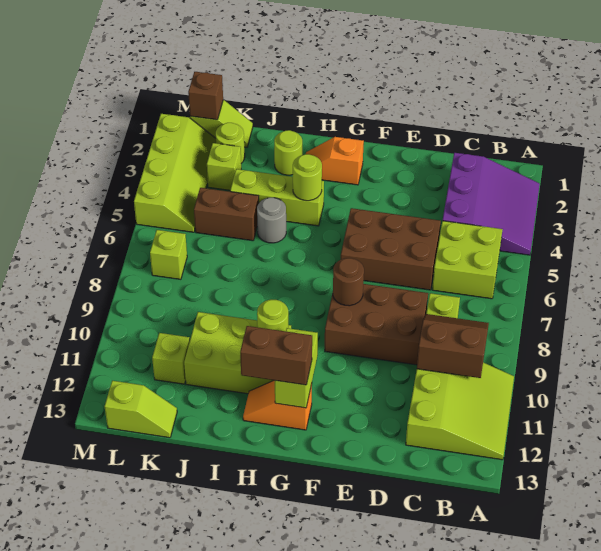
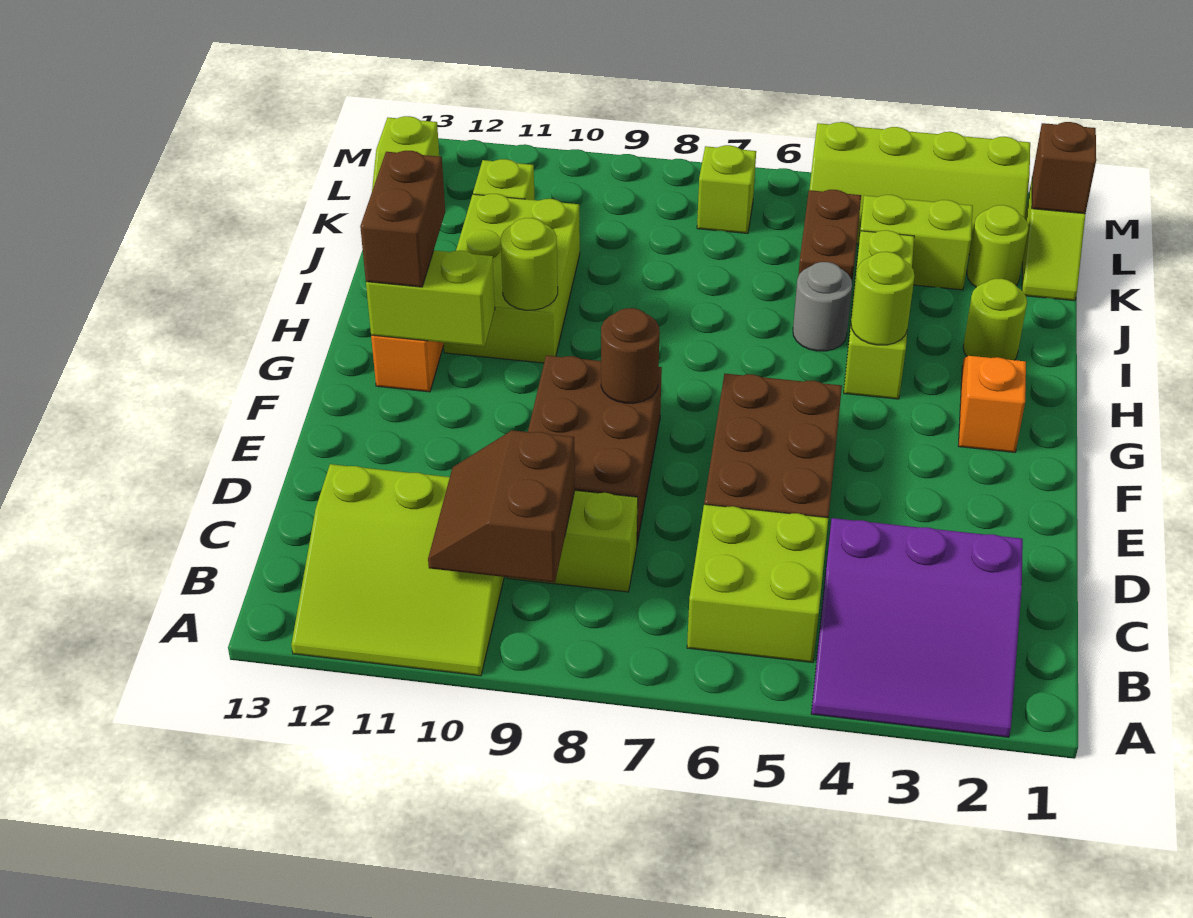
brown 2x2 slope [417,314,489,378] -> brown 2x2 slope turned to [428,430,575,582]
lime 1x1 brick [207,143,241,190] -> lime 1x2 brick [856,195,973,290]

